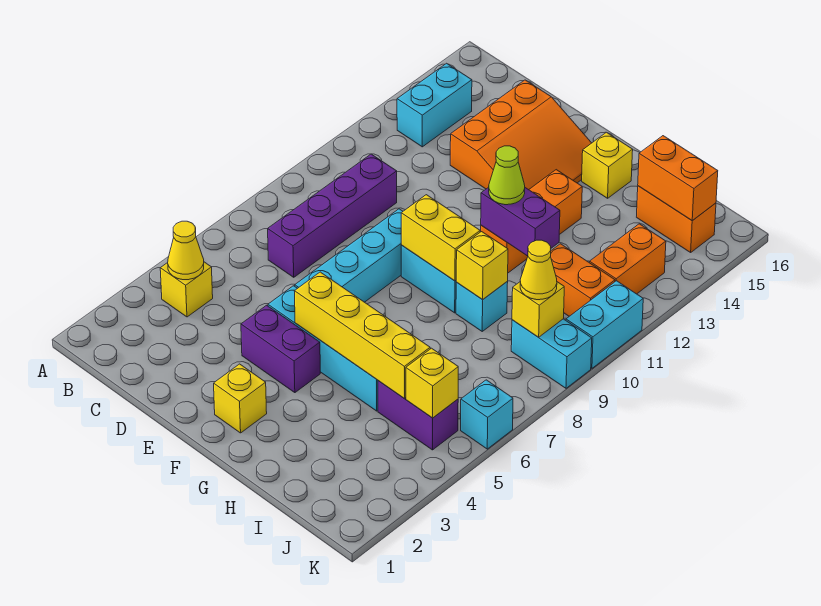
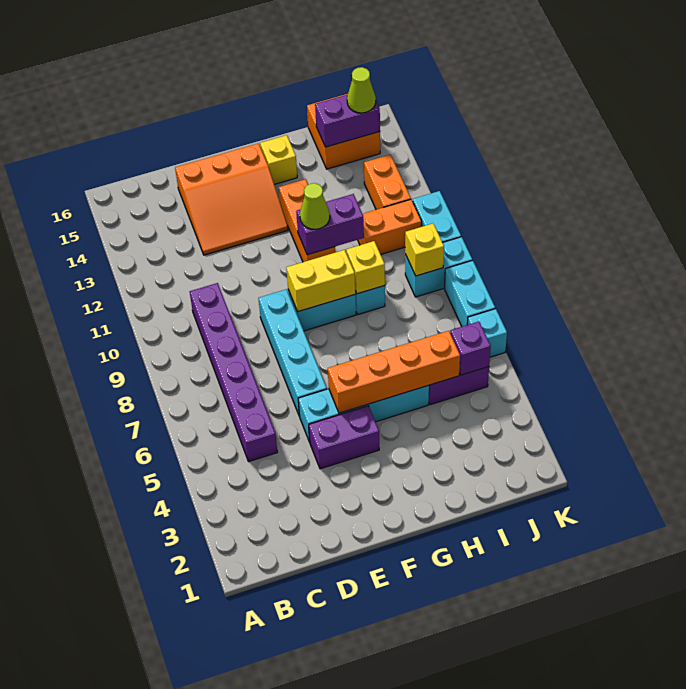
yellow 1x1 brick [160,262,213,317] -> none
yellow 1x1 cone [168,221,204,280] -> none
cyan 1x2 brick [397,63,472,147] -> cyan 1x2 brick moved to [445,260,495,326]
purple 1x4 brick [268,154,397,277] -> purple 1x6 brick [190,283,277,462]
orange 3x3 slope [450,80,591,190] -> orange 3x3 slope turned to [175,143,288,255]
yellow 1x1 brick [214,364,267,433] -> none
yellow 1x4 brick [295,272,430,398] -> orange 1x4 brick [328,331,460,413]
orange 1x2 brick [637,186,716,252] -> orange 2x2 brick [307,94,380,169]
orange 1x2 brick [638,136,718,221] -> purple 1x2 brick [315,95,380,147]
yellow 1x1 brick [406,348,458,418] -> purple 1x1 brick [450,321,491,375]
yellow 1x1 cone [520,240,557,300] -> none
none -> lime 1x1 cone [347,67,376,113]

